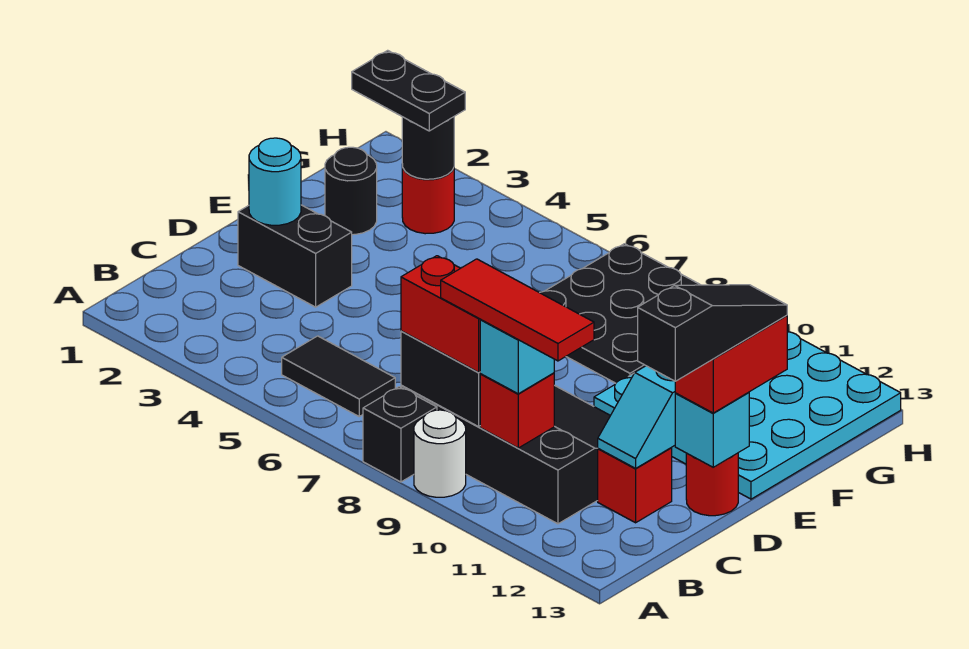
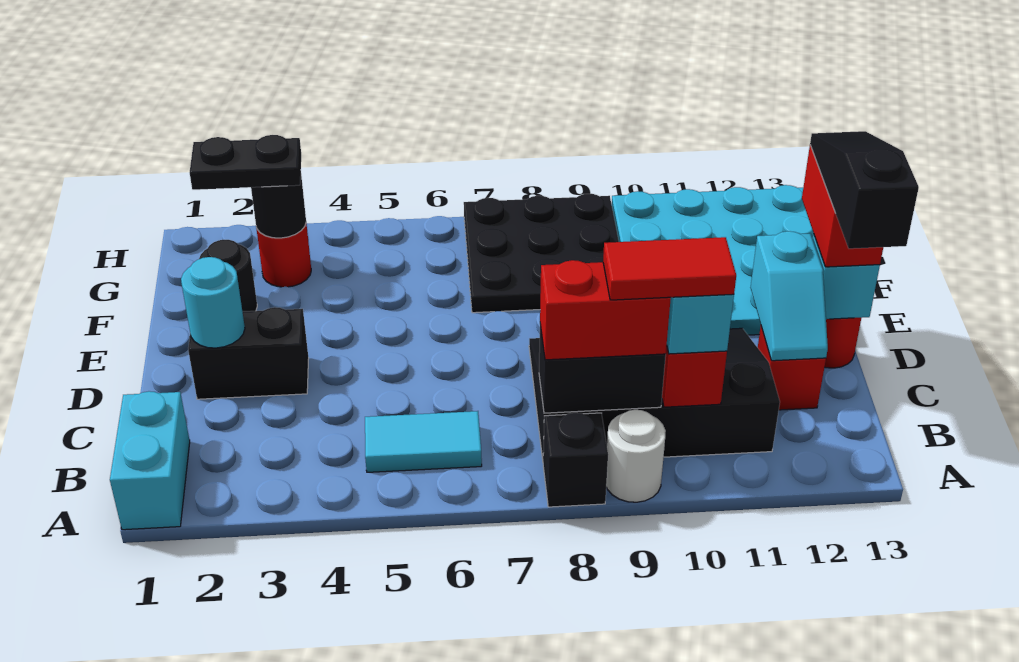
none -> cyan 1x2 brick [110,391,190,530]
black 1x2 tile [282,336,395,416] -> cyan 1x2 tile [365,411,482,472]
red 1x3 tile [441,259,594,361] -> red 1x2 tile [603,237,736,300]

